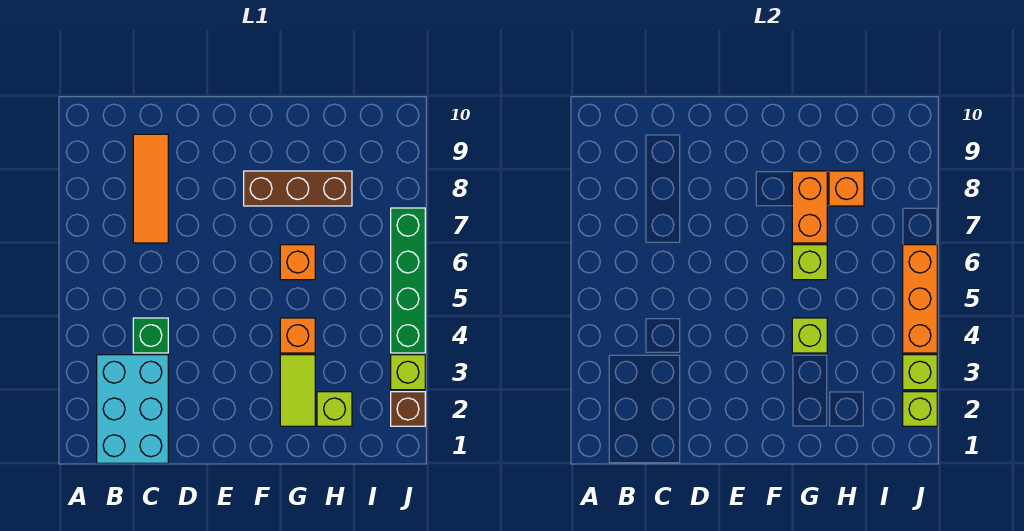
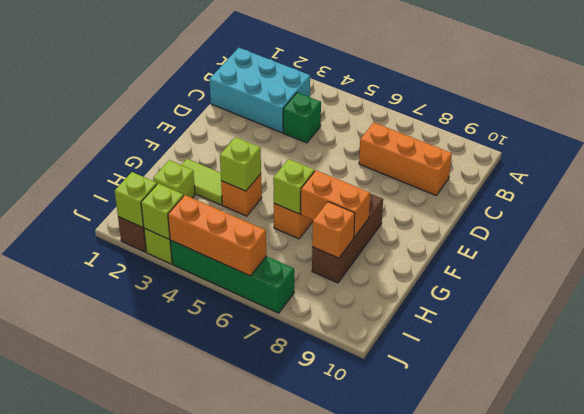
orange 1x3 tile [133,134,168,243] -> orange 1x3 brick [359,122,452,196]

